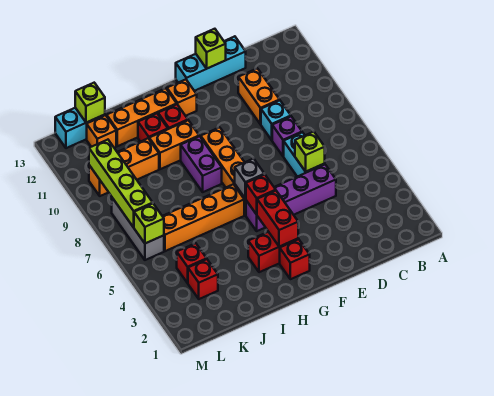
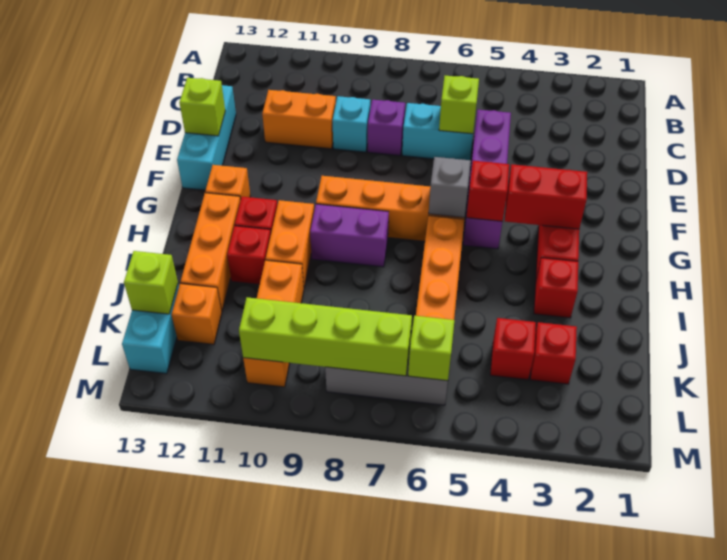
red 1x1 brick [280,239,310,279] -> red 1x1 brick moved to [534,258,578,318]

